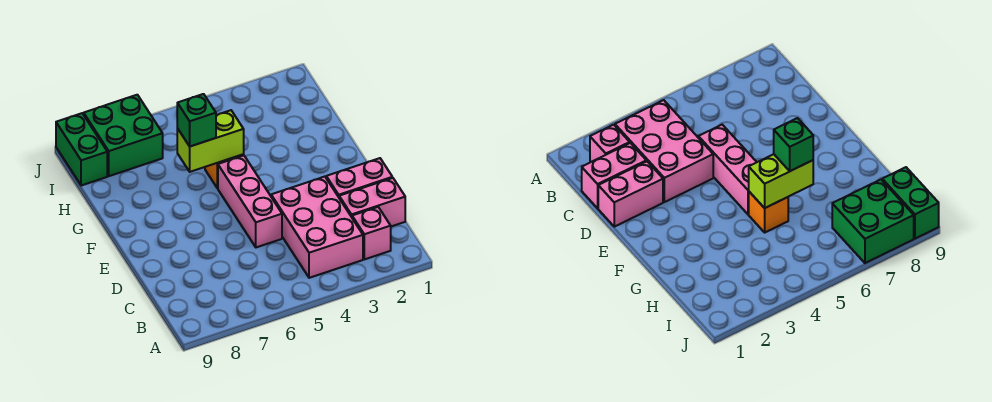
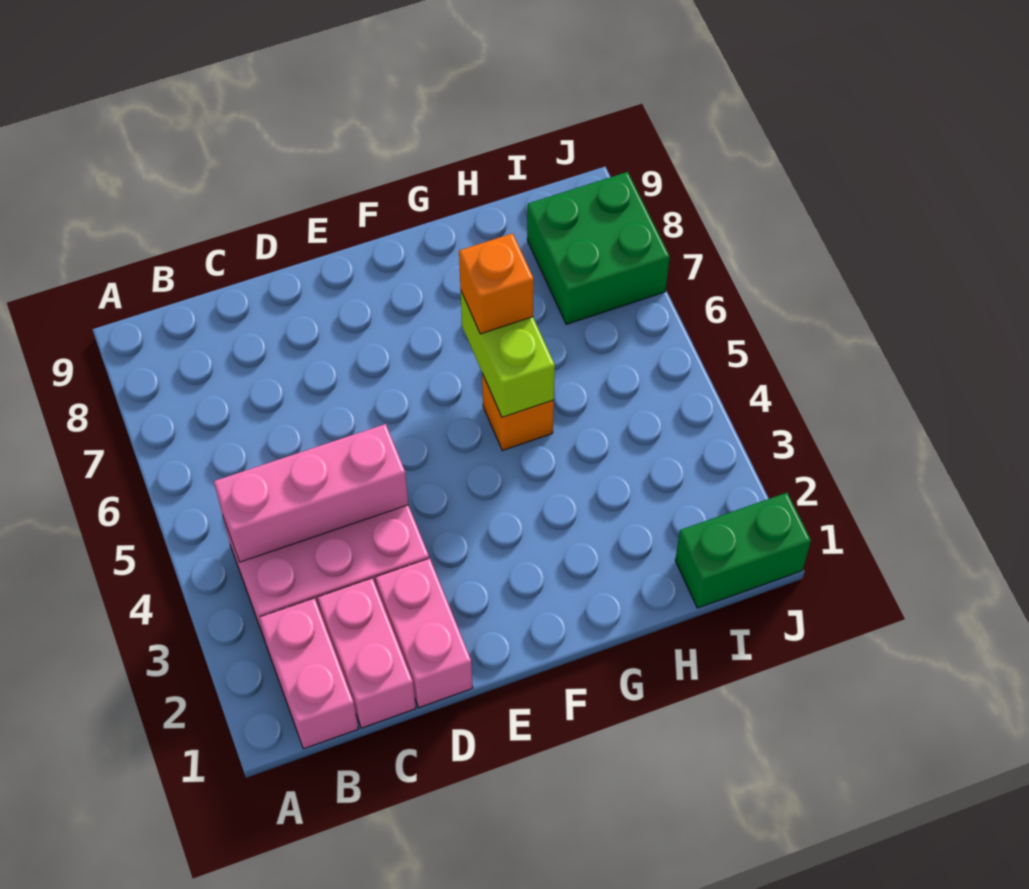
pink 1x1 brick [352,207,391,259] -> pink 1x2 brick [259,598,358,749]
pink 1x3 brick [218,156,282,247] -> pink 1x3 brick moved to [214,424,408,562]
green 1x1 brick [177,94,216,146] -> orange 1x1 brick [459,233,534,334]
green 1x2 brick [56,113,107,186] -> green 1x2 brick moved to [675,493,811,608]

